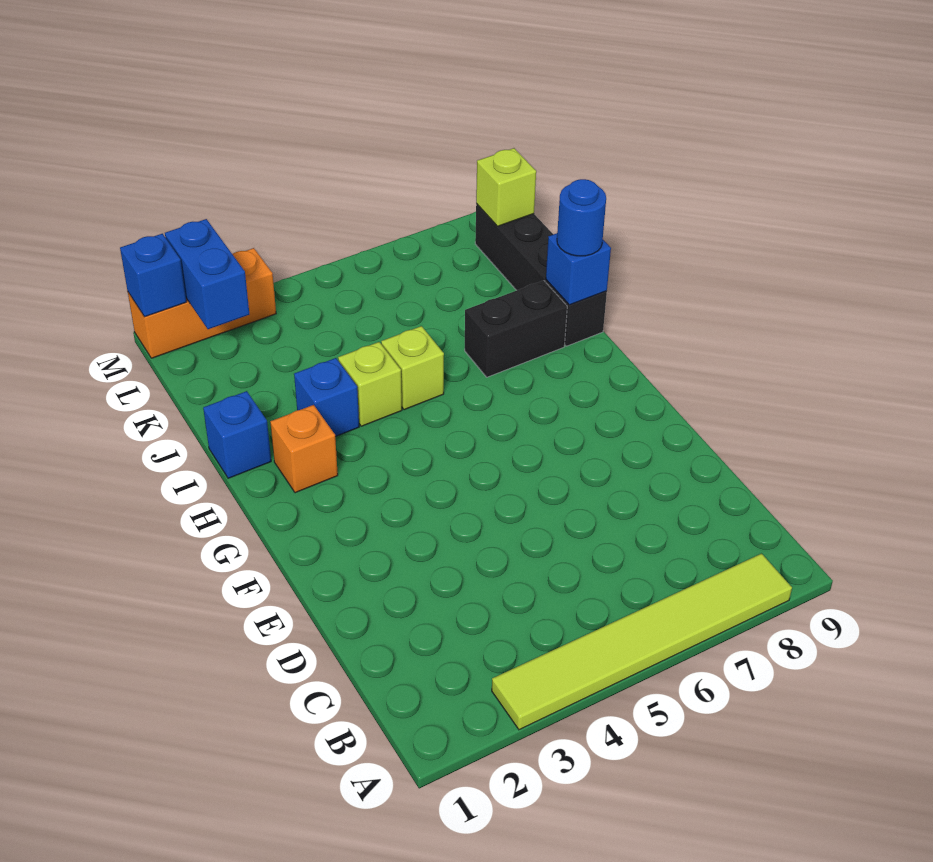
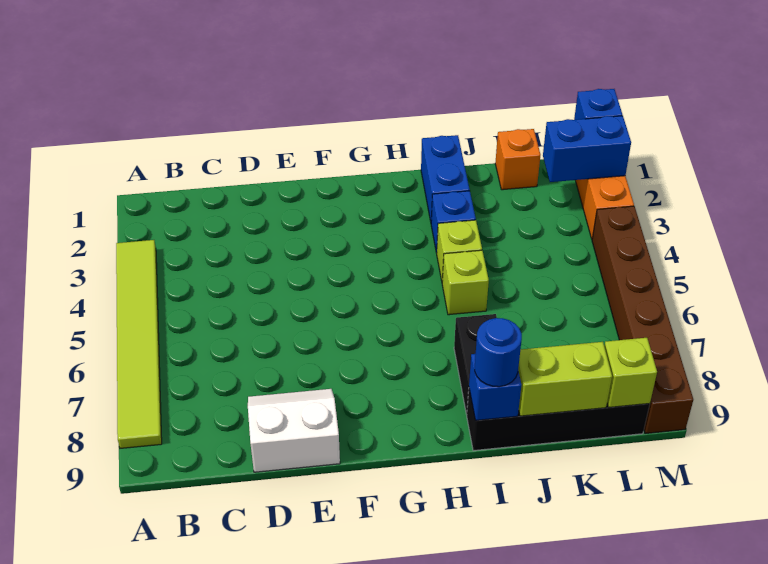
none -> white 2x2 slope [248,389,340,472]
orange 1x1 brick [270,405,338,493] -> orange 1x1 brick moved to [495,129,540,190]
blue 1x1 brick [203,391,271,478] -> blue 1x2 brick [421,135,470,221]
none -> lime 1x2 brick [518,342,612,416]
none -> brown 1x6 brick [592,206,693,434]

